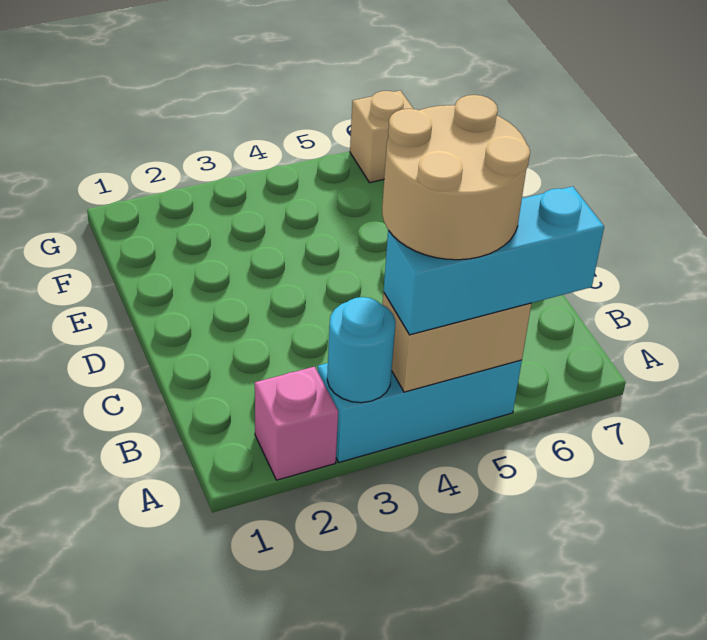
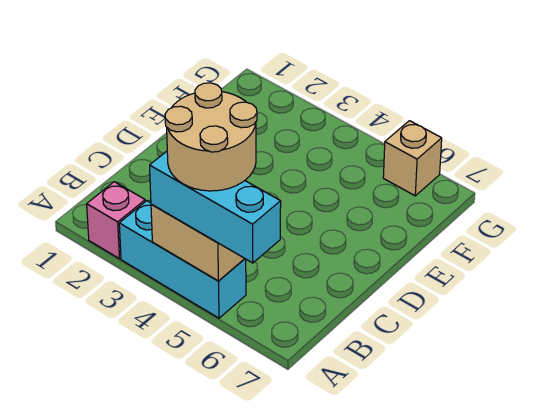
cyan 1x1 round brick [327,297,396,403] -> none

